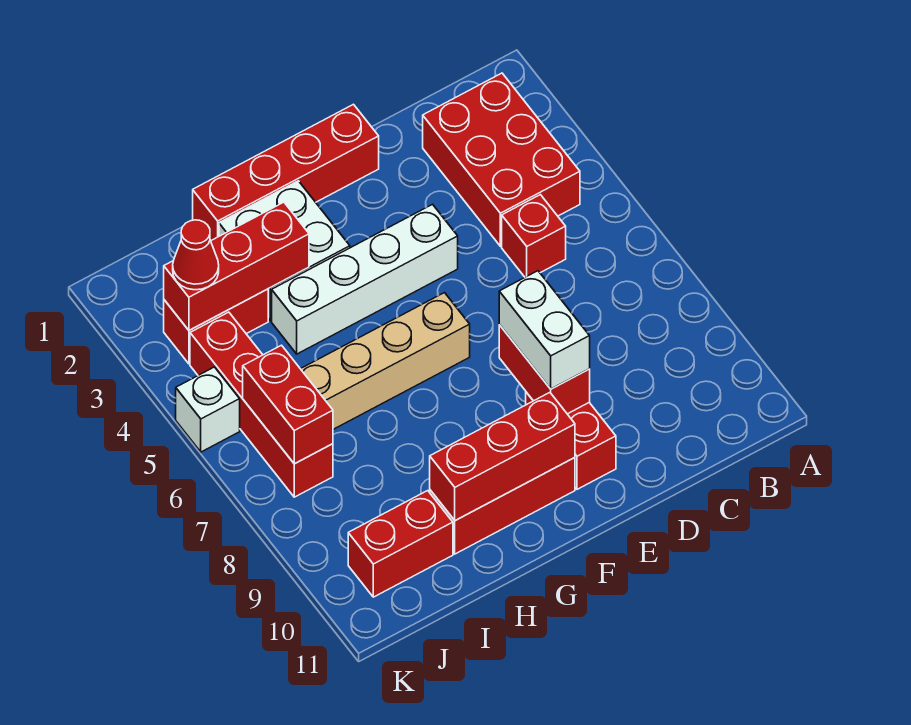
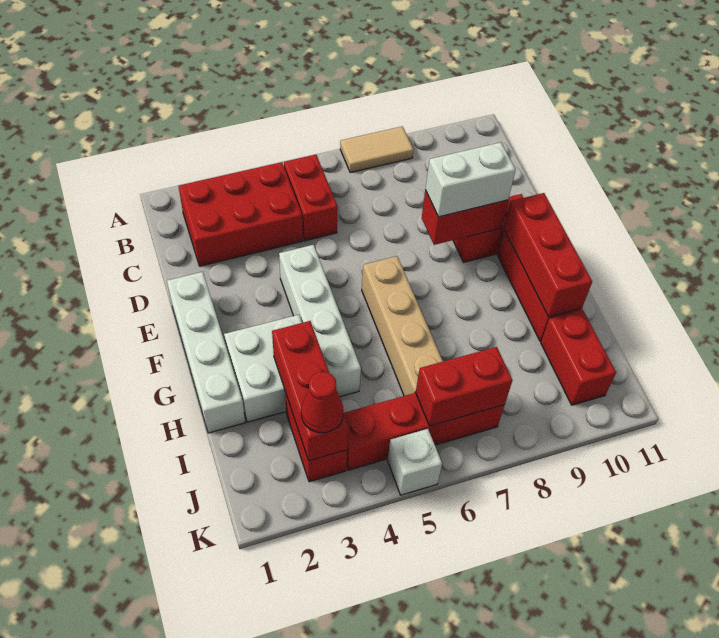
none -> tan 1x2 tile [340,126,414,173]
red 1x1 brick [502,195,566,277] -> red 1x2 brick [284,154,338,241]
red 1x4 brick [193,104,379,241] -> white 1x4 brick [167,272,245,433]

